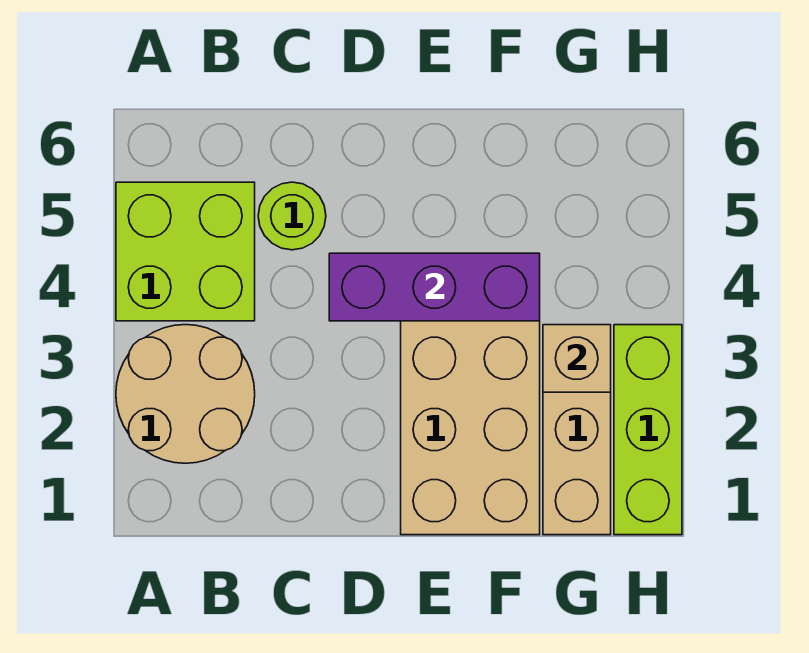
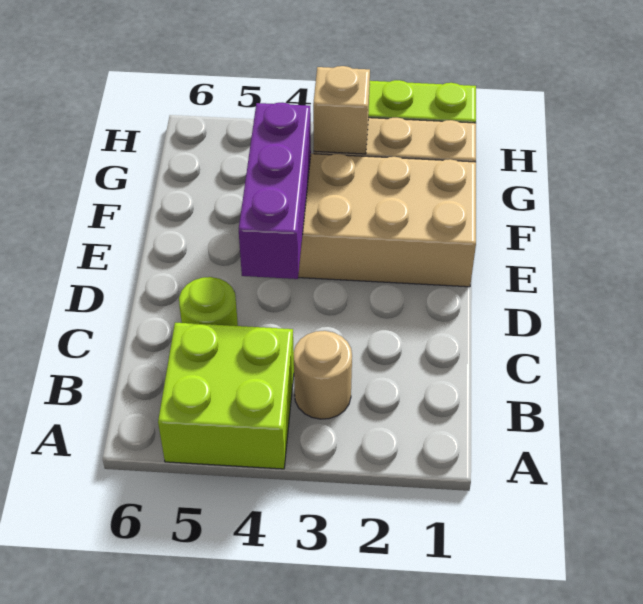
tan 2x2 round brick [116,325,255,463] -> tan 1x1 round brick [294,331,352,419]

